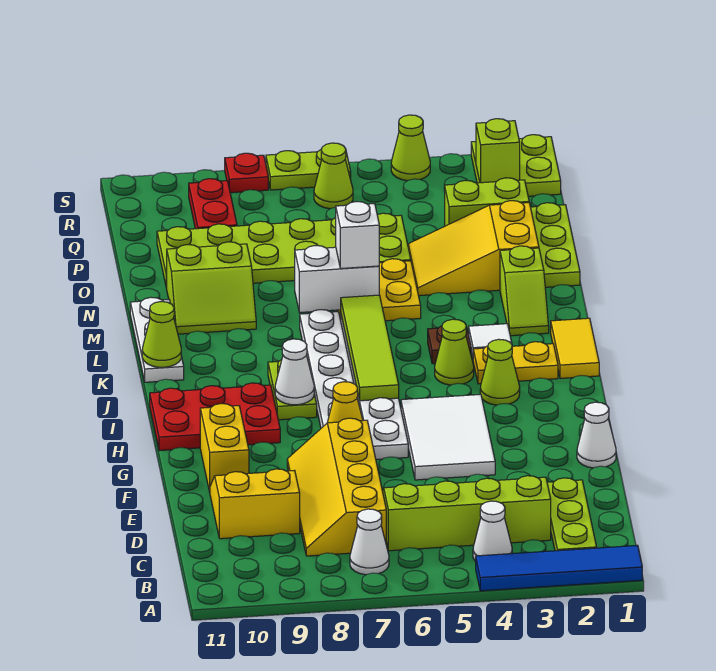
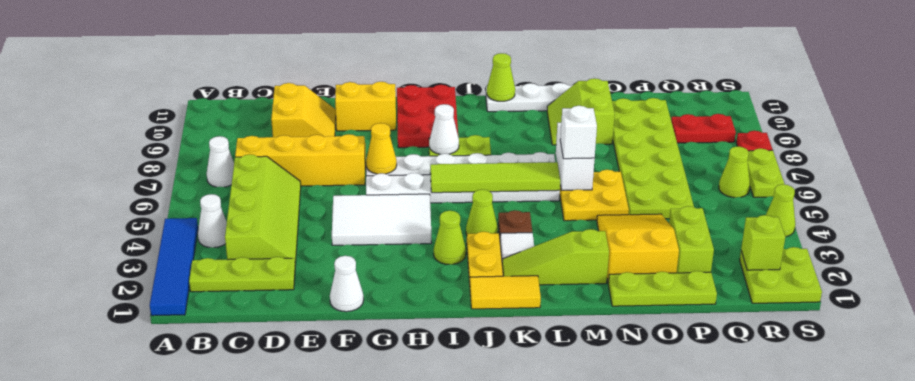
lime 1x2 slope [500,246,549,336] -> lime 1x3 slope [502,229,609,285]

